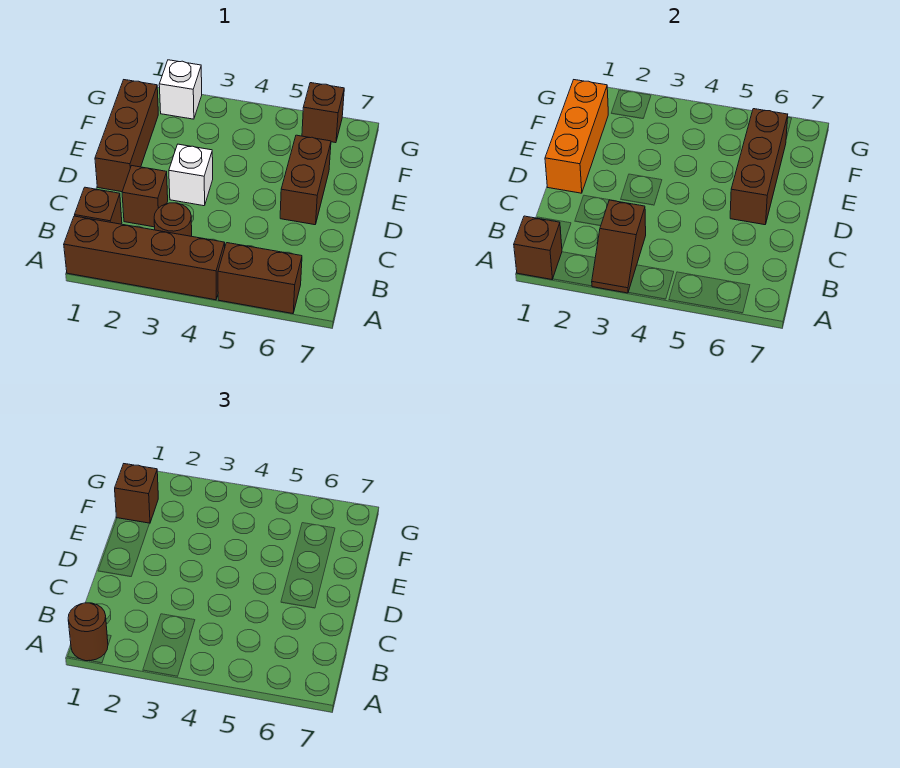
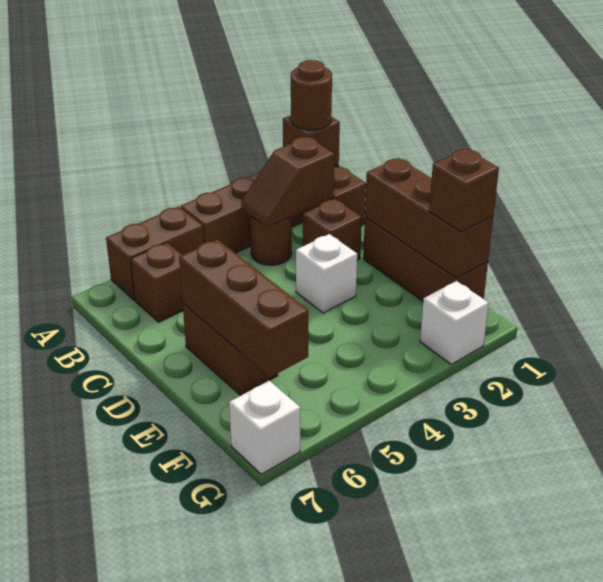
brown 1x2 slope [592,200,646,293] -> brown 1x2 slope turned to [241,137,334,227]
orange 1x3 brick [545,80,608,193] -> brown 1x3 brick [365,158,493,278]
brown 1x1 brick [302,83,344,143] -> brown 1x1 brick moved to [130,242,183,322]
none -> white 1x1 brick [229,380,300,474]

